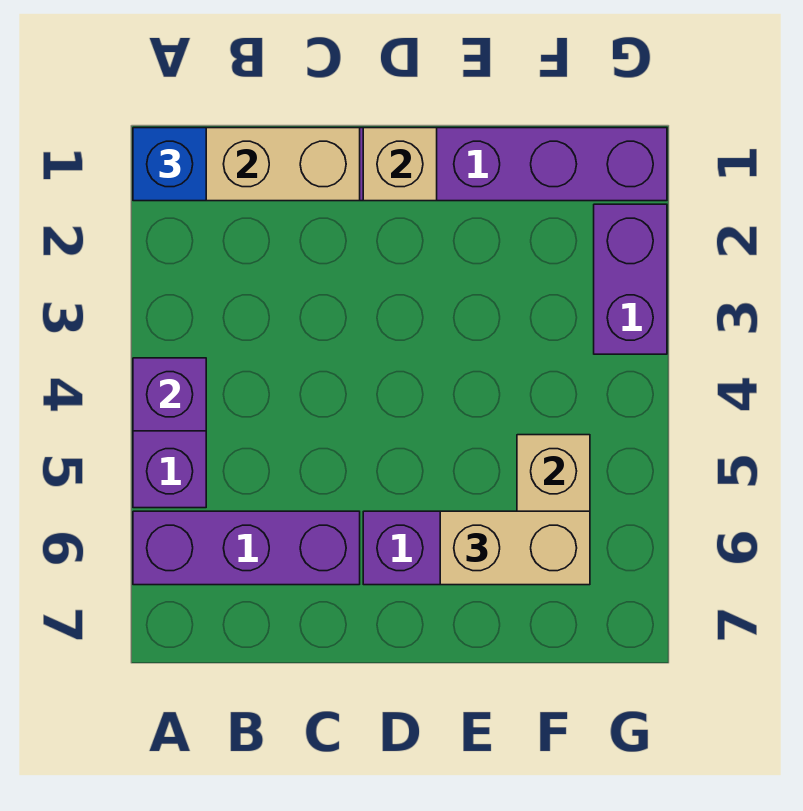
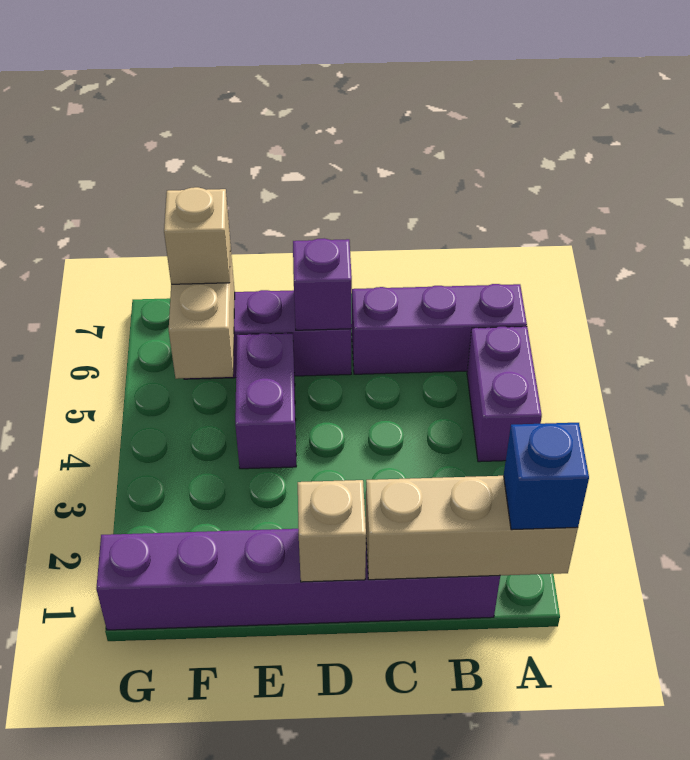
purple 1x1 brick [133,358,206,431] -> purple 1x1 brick moved to [293,238,352,330]
tan 1x2 brick [440,511,590,585] -> tan 1x1 brick [164,187,230,284]
purple 1x2 brick [594,204,667,354] -> purple 1x2 brick moved to [235,333,296,469]

